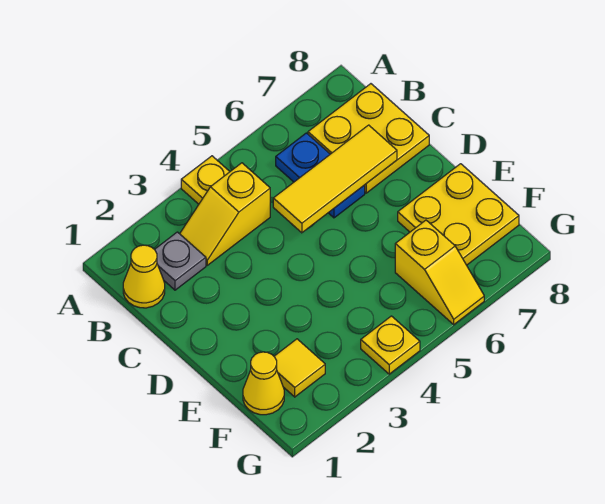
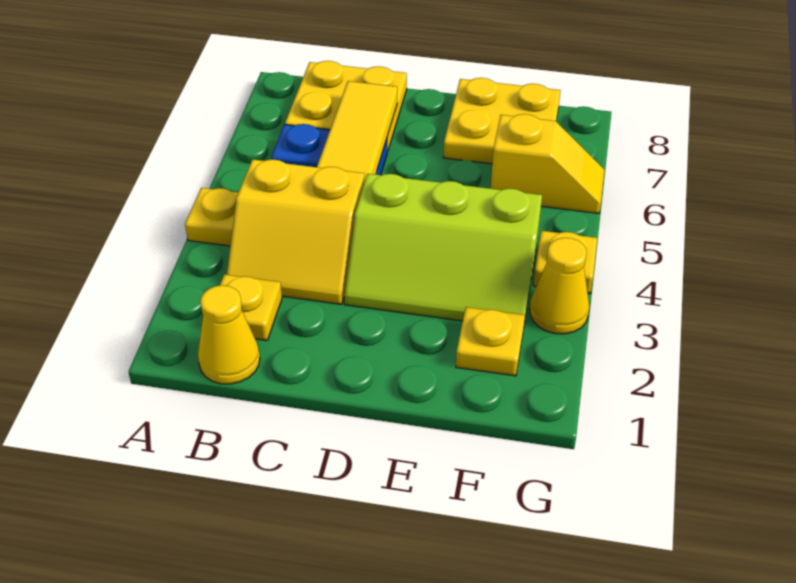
grey 1x1 plate [154,232,206,290] -> yellow 1x1 plate [220,274,282,341]
yellow 1x2 slope [180,163,270,265] -> yellow 2x2 slope [227,159,365,304]
none -> lime 2x3 slope [344,174,542,323]
yellow 1x1 cone [243,352,284,415] -> yellow 1x1 cone moved to [530,238,589,334]
yellow 1x1 tile [274,339,325,397] -> yellow 1x1 plate [456,307,525,376]

